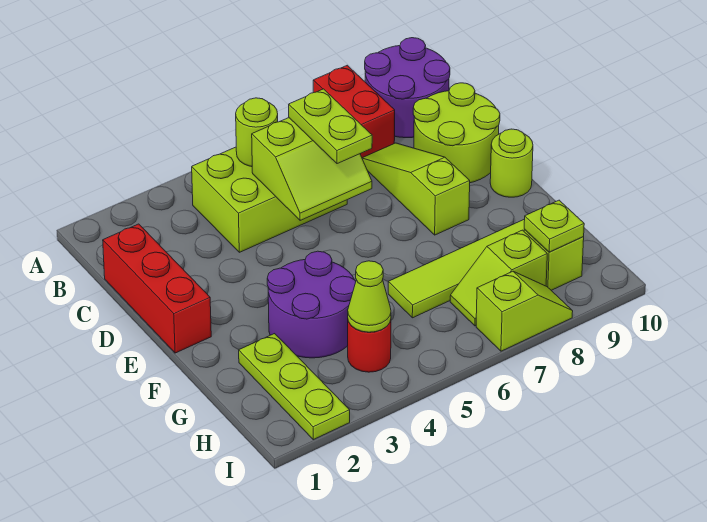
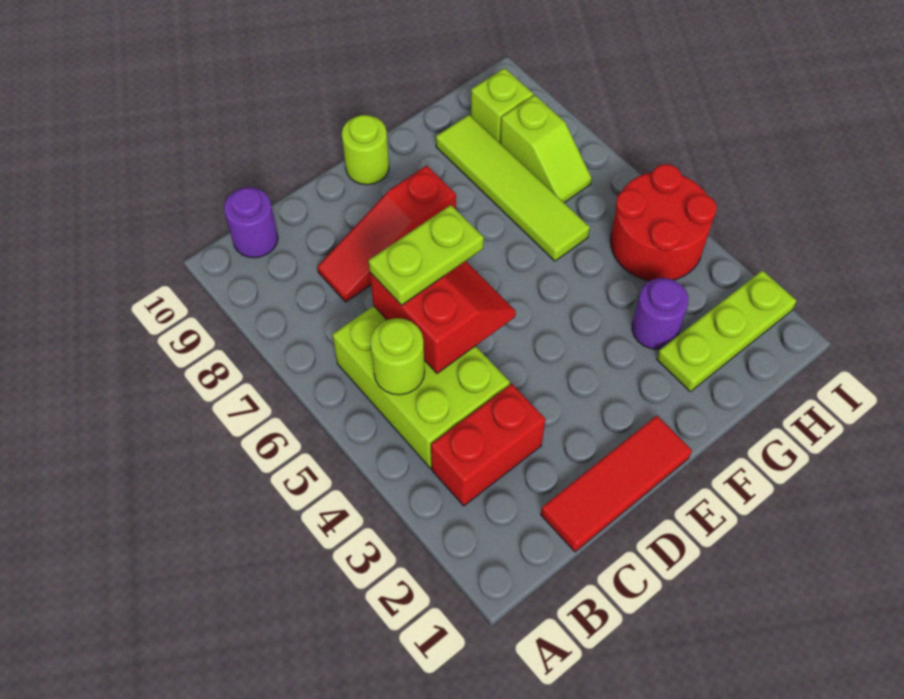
red 1x2 brick [313,65,395,158] -> red 1x2 brick moved to [431,384,545,506]
purple 2x2 round brick [365,38,450,138] -> purple 1x1 round brick [224,187,278,258]
red 1x3 brick [103,224,211,353] -> red 1x3 tile [541,416,692,552]
lime 2x2 slope [252,118,372,220] -> red 2x2 slope [370,261,516,373]
lime 1x3 slope [362,143,470,235] -> red 1x3 slope [317,166,456,302]
lime 2x2 round brick [413,83,500,183] -> none
purple 2x2 round brick [267,251,356,358] -> purple 1x1 round brick [632,278,688,349]
red 1x1 round brick [348,320,391,372] -> red 2x2 round brick [610,164,717,281]
lime 1x1 cone [348,261,391,332] -> none
lime 1x1 plate [524,200,584,252] -> none
lime 1x2 slope [476,271,573,351] -> none

